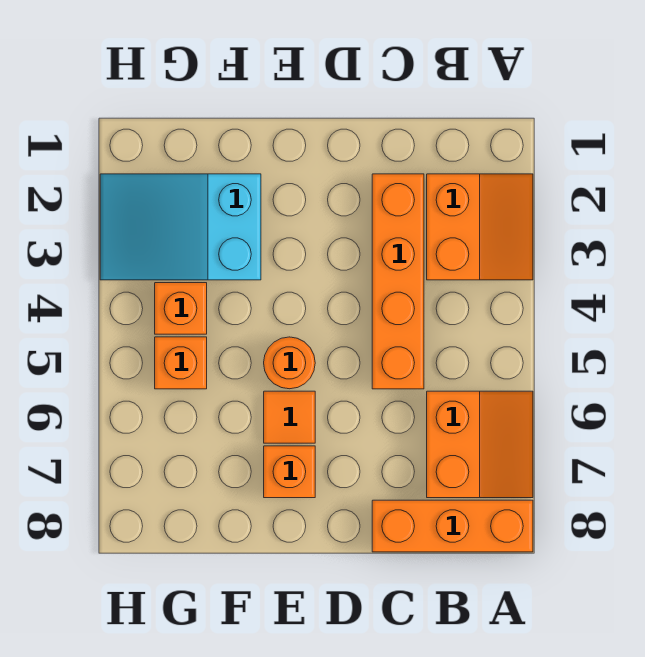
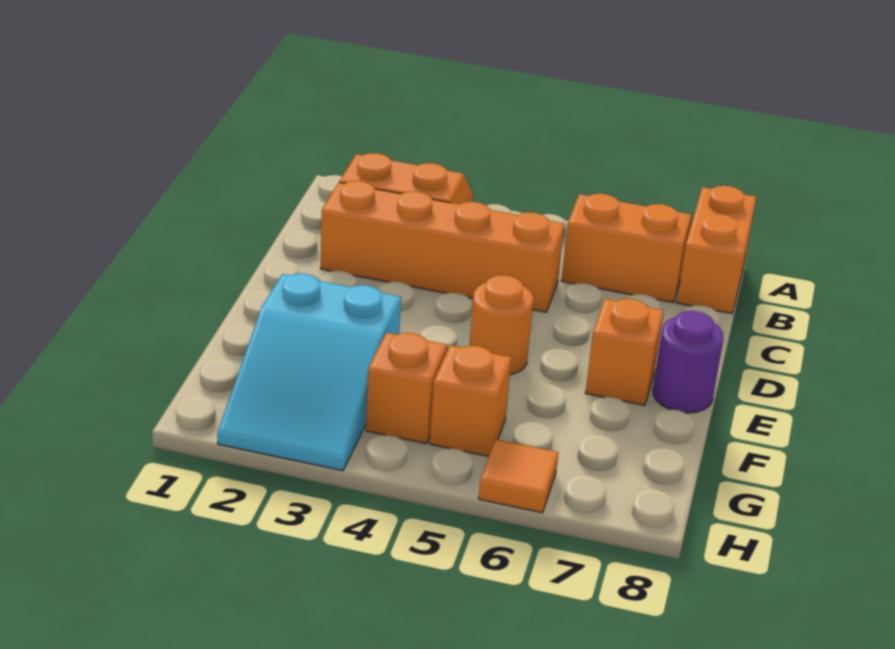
orange 1x3 brick [372,500,533,552] -> orange 1x2 brick [677,186,756,313]
orange 1x1 tile [264,391,315,443] -> orange 1x1 tile moved to [479,440,558,513]
none -> purple 1x1 round brick [653,311,723,413]

